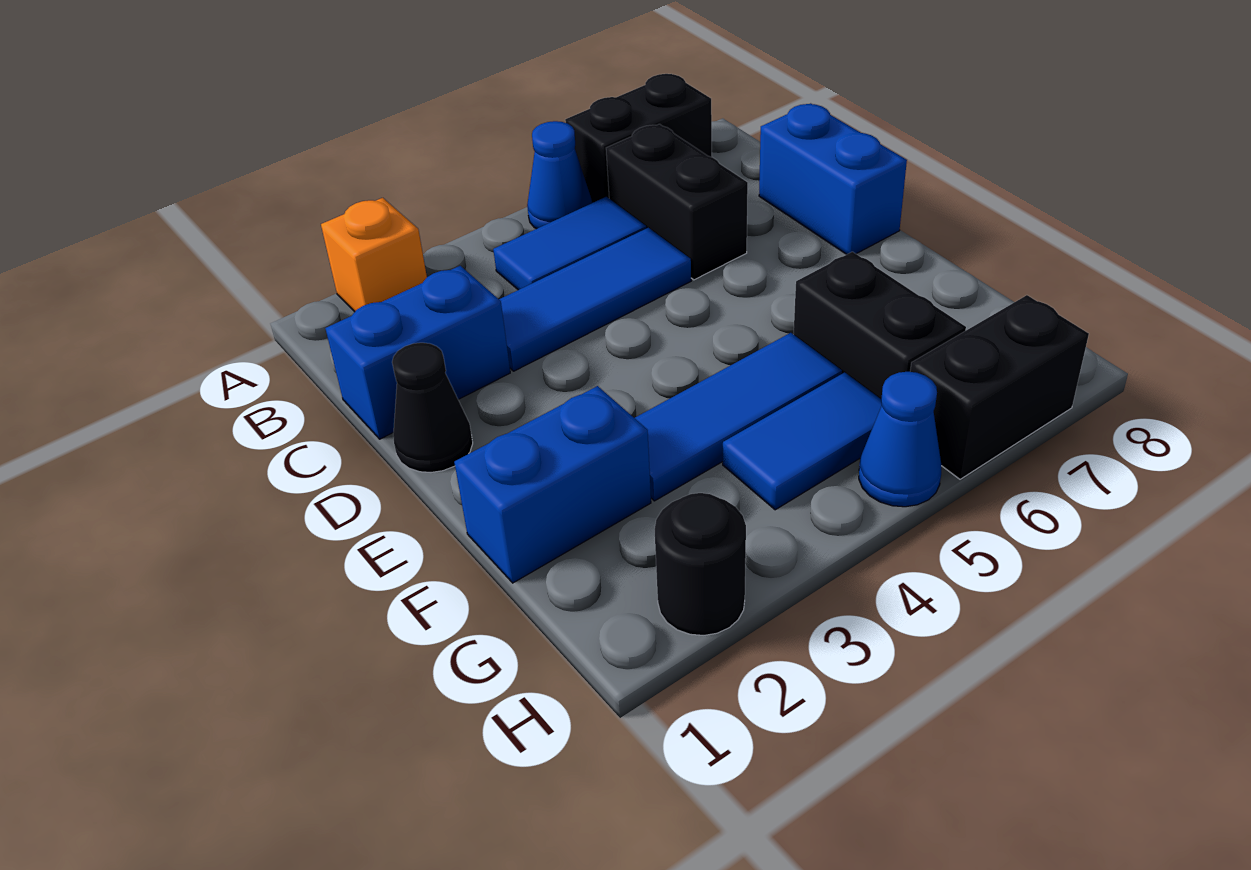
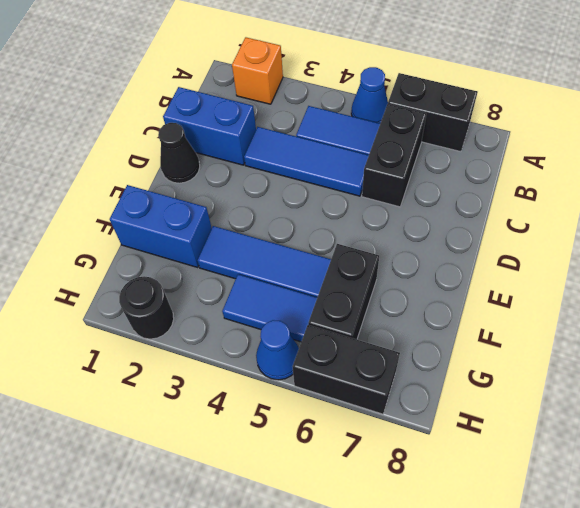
blue 1x2 brick [759,103,907,254] -> none

